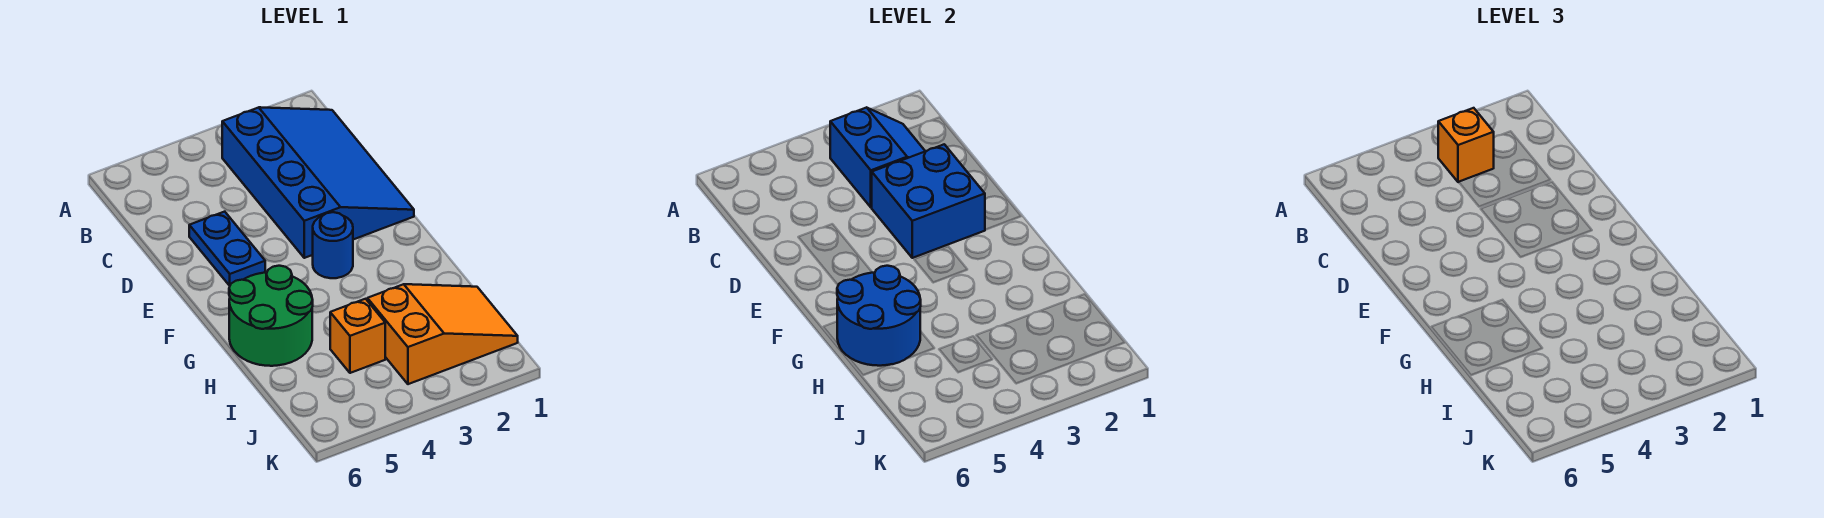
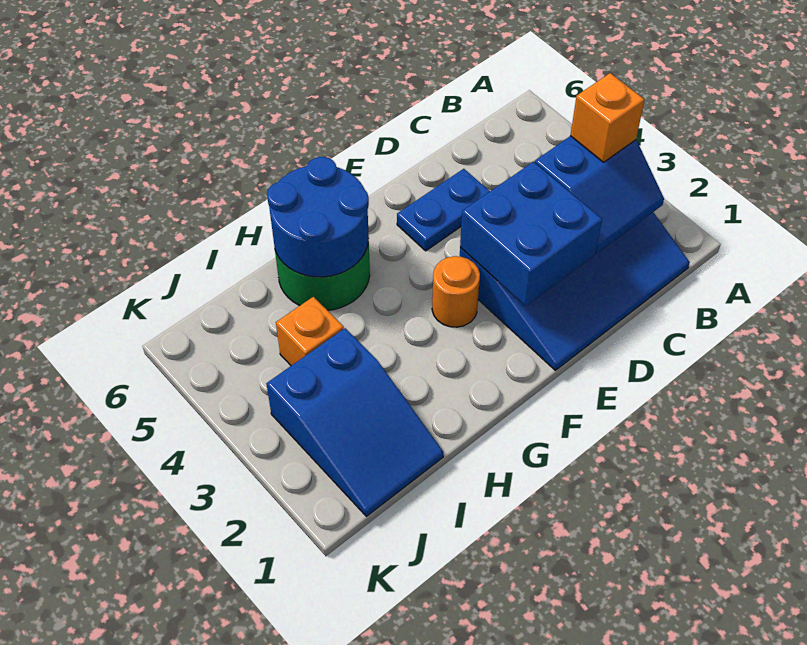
blue 1x1 round brick [313,212,353,278] -> orange 1x1 round brick [432,256,480,327]
orange 2x3 slope [367,284,518,384] -> blue 2x3 slope [266,328,443,516]

